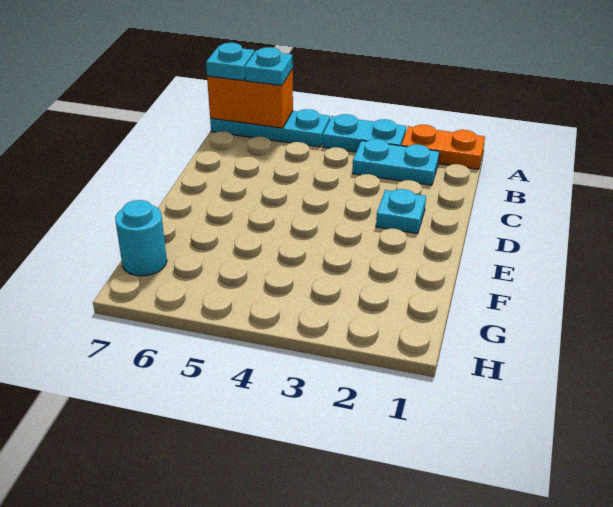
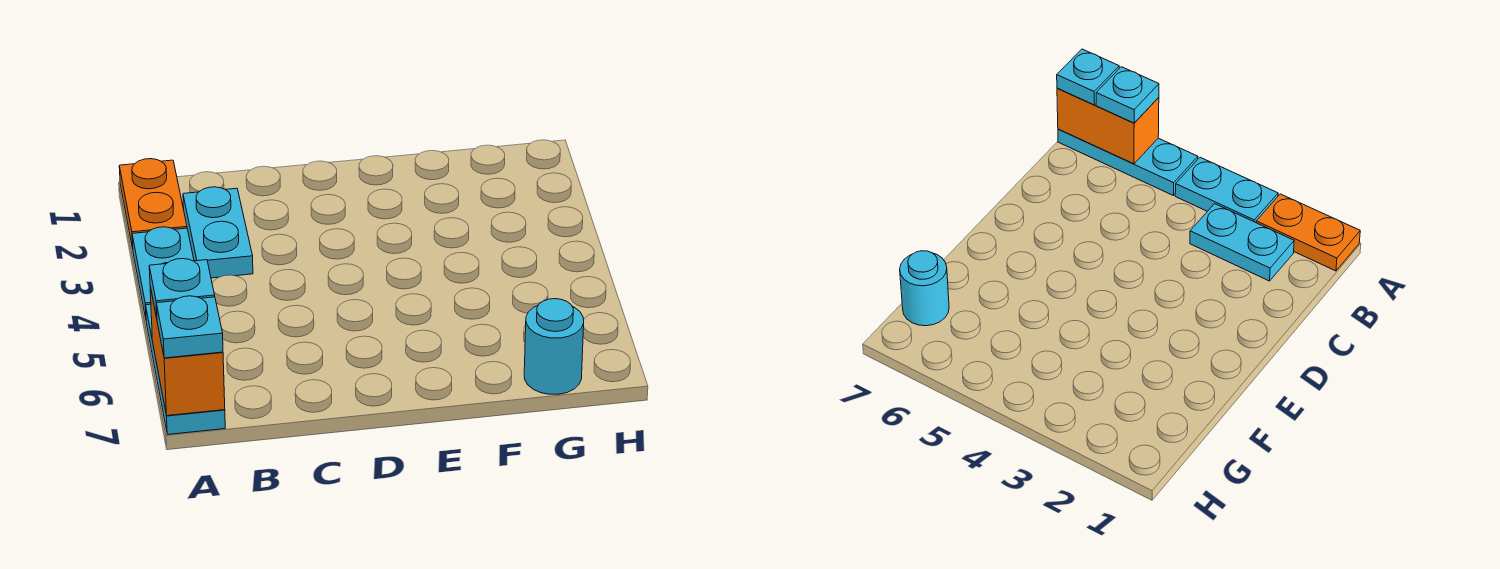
cyan 1x1 plate [376,189,426,234] -> none

